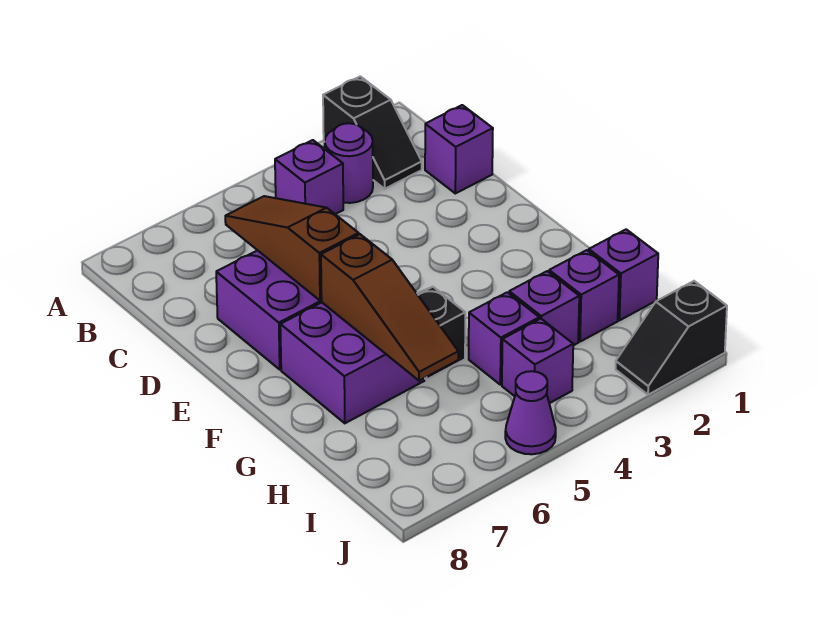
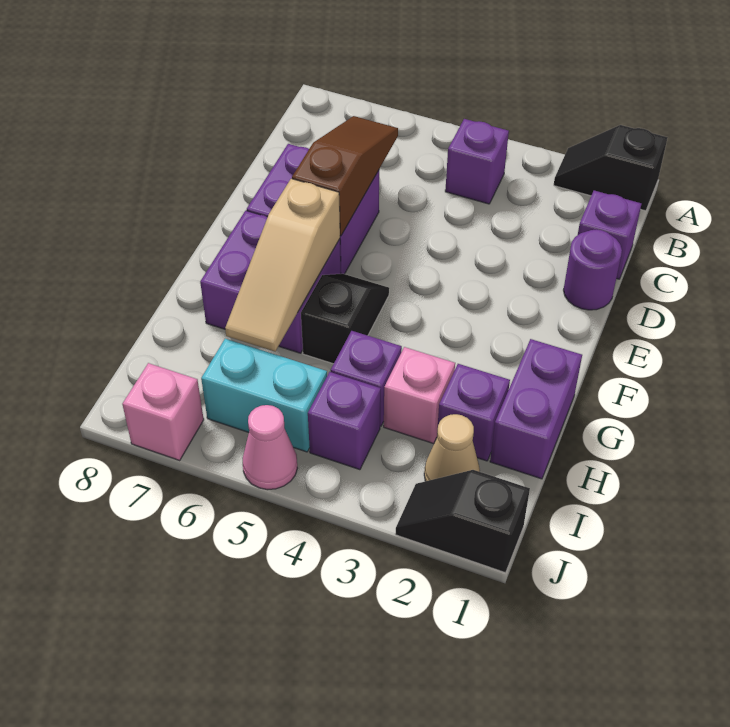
black 1x2 slope [323,76,422,189] -> black 1x2 slope turned to [554,125,668,211]
purple 1x1 round brick [325,123,373,203] -> purple 1x1 round brick moved to [564,229,622,310]
brown 1x3 slope [321,234,458,381] -> tan 1x3 slope [225,179,340,351]
purple 1x1 brick [589,229,658,320] -> purple 1x2 brick [490,339,582,479]
purple 1x1 brick [509,271,579,345] -> pink 1x1 brick [384,347,455,444]
none -> tan 1x1 cone [424,414,480,481]
none -> cyan 1x2 brick [201,339,327,452]
purple 1x1 cone [505,371,556,454] -> pink 1x1 cone [243,405,297,490]
none -> pink 1x1 brick [122,363,204,460]

